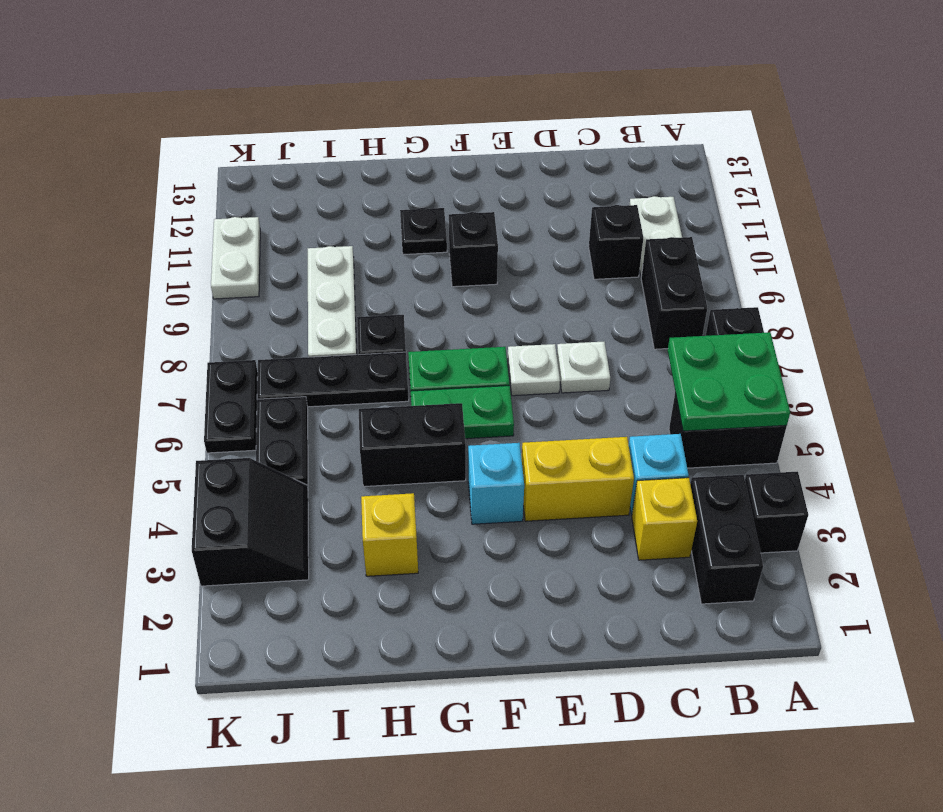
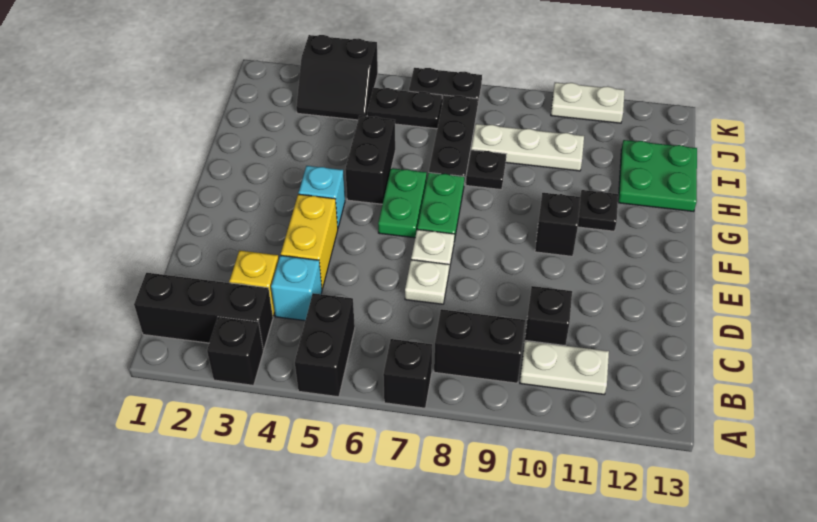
green 2x2 plate [668,332,790,431] -> green 2x2 plate moved to [618,140,697,212]
black 1x2 brick [690,475,763,604] -> black 1x3 brick [134,273,273,350]
yellow 1x1 brick [361,493,418,576] -> none

